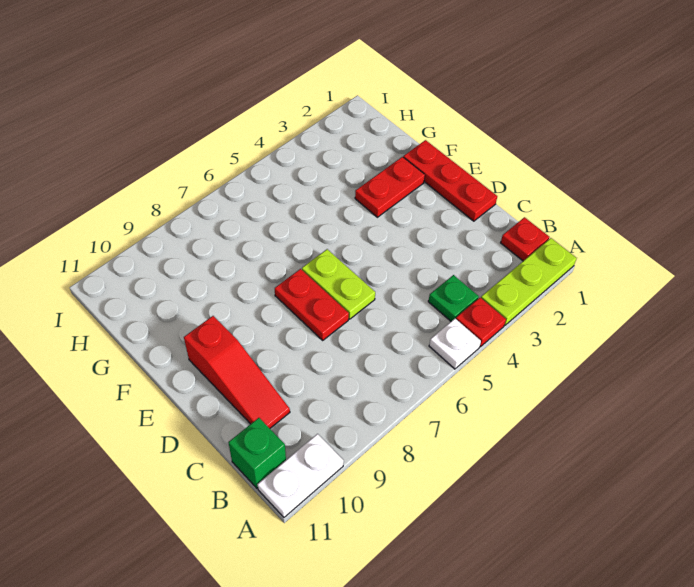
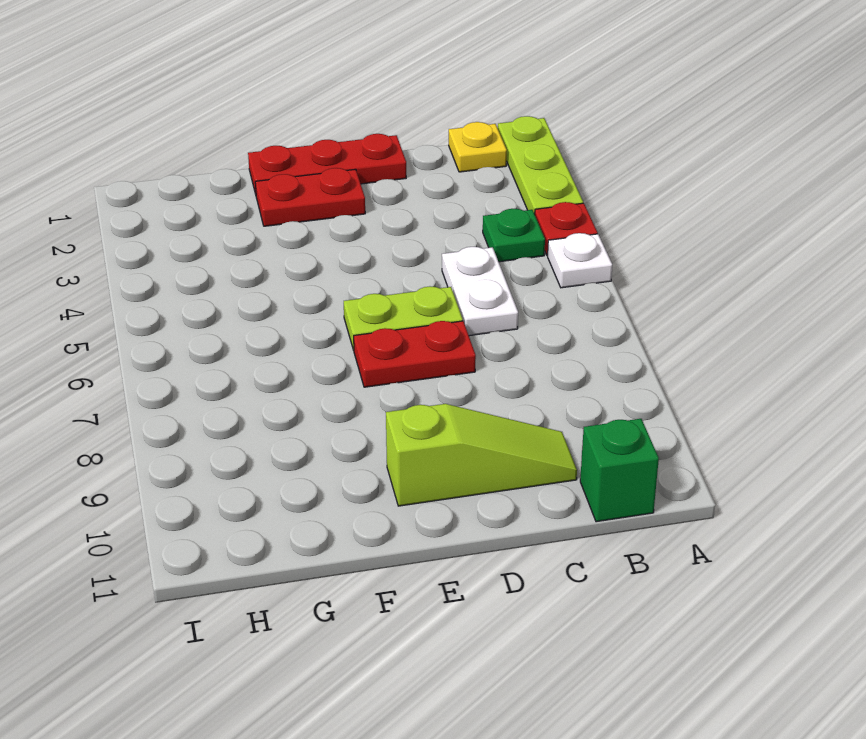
white 1x2 plate [258,434,344,517] -> white 1x2 plate moved to [442,247,518,336]
red 1x1 plate [501,217,549,261] -> yellow 1x1 plate [449,122,507,172]
red 1x3 slope [184,316,290,428] -> lime 1x3 slope [386,404,577,506]
red 1x2 plate [355,157,425,217] -> red 1x2 plate turned to [255,168,365,226]

